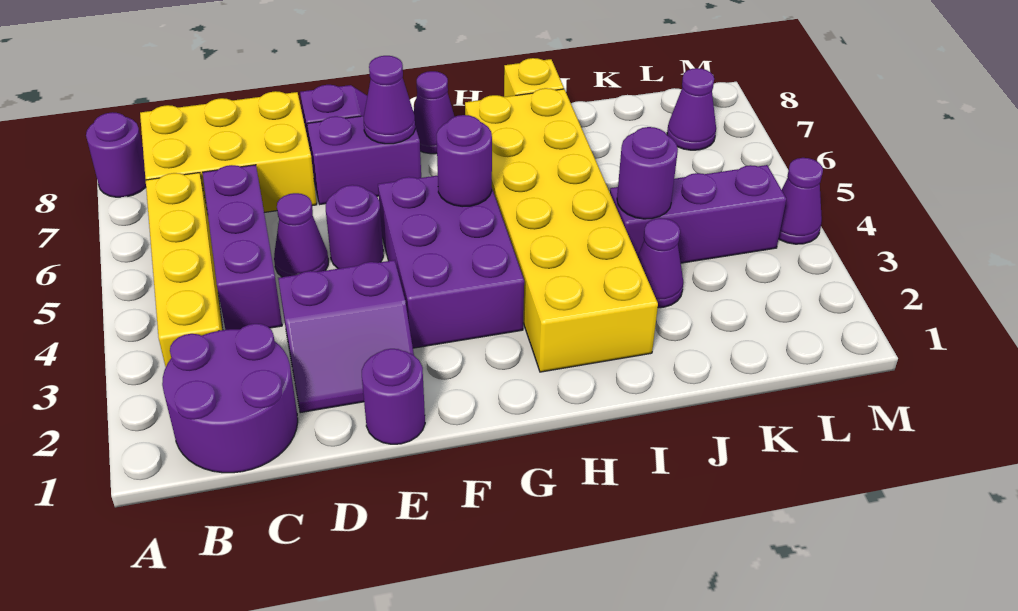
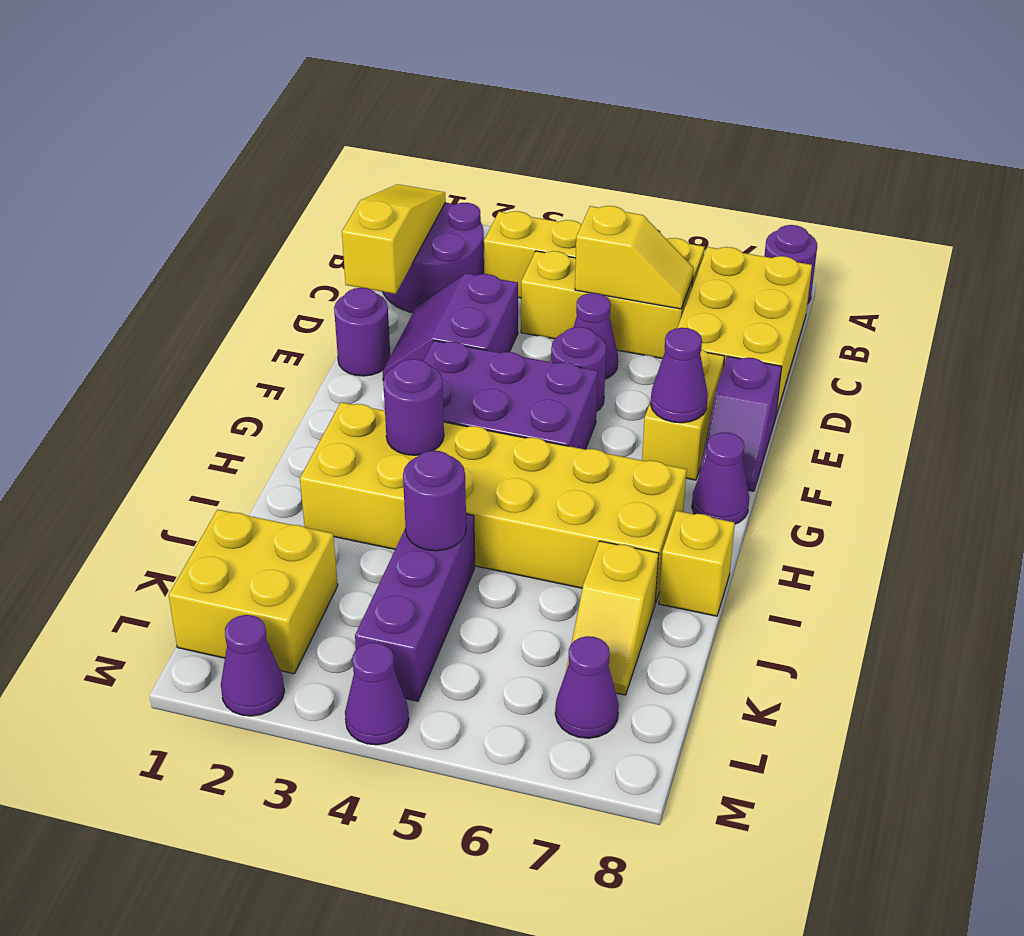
none -> yellow 1x3 slope [342,184,446,294]
purple 1x3 brick [203,165,282,330] -> yellow 1x3 brick [521,251,693,358]
none -> yellow 1x2 slope [575,206,694,309]
purple 1x2 brick [307,116,421,204] -> yellow 1x2 brick [642,349,724,480]
purple 1x1 round brick [436,115,492,207] -> purple 1x1 round brick moved to [383,359,444,455]
purple 1x1 cone [638,218,684,308] -> purple 1x1 cone moved to [221,615,284,716]
none -> yellow 1x2 slope [566,541,659,695]
none -> yellow 2x2 brick [169,509,338,674]

